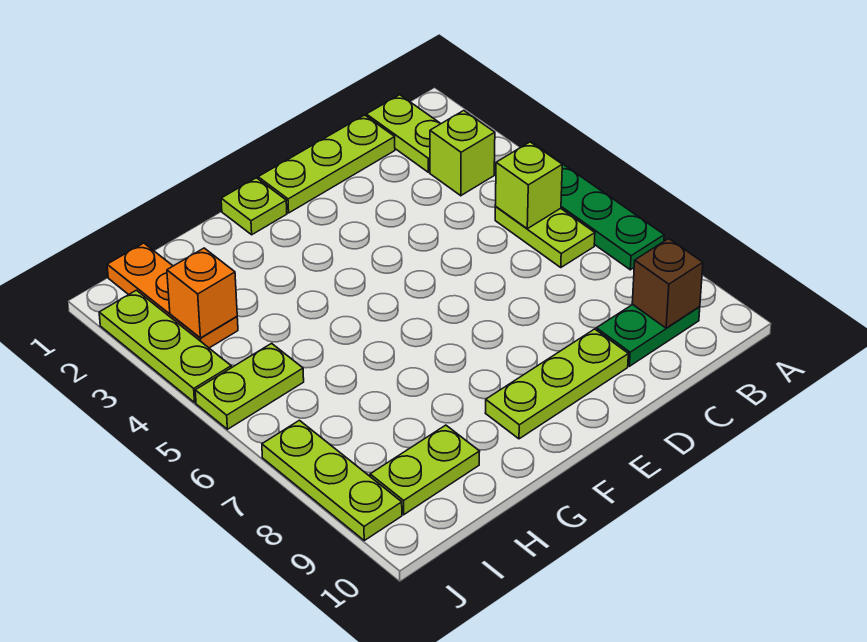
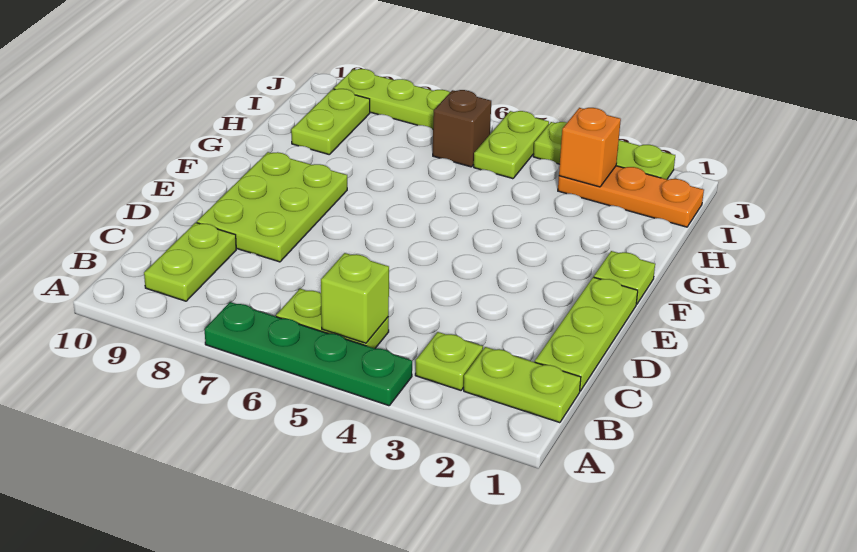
lime 1x1 brick [430,111,495,196] -> lime 1x1 plate [415,332,483,390]
green 1x2 plate [596,305,700,366] -> lime 1x2 plate [144,222,236,301]
brown 1x1 brick [632,239,703,328] -> brown 1x1 brick moved to [433,90,491,167]
lime 1x3 plate [486,329,628,439] -> lime 2x3 plate [197,152,347,262]

